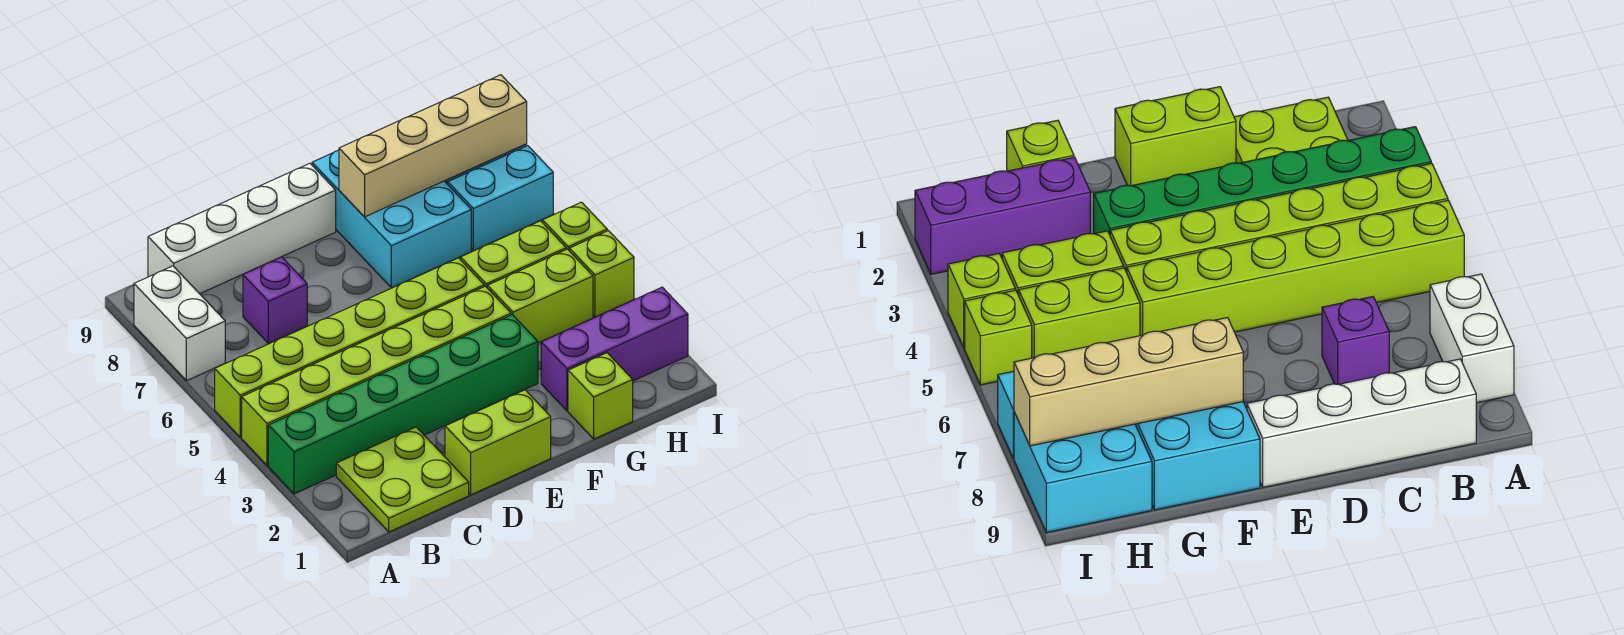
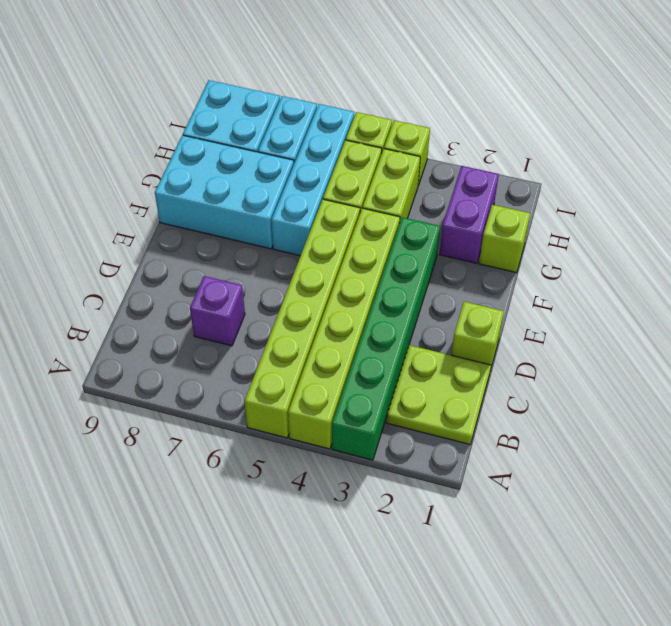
white 1x2 brick [134,266,225,381] -> none
white 1x4 brick [148,163,336,294] -> none
lime 1x2 brick [445,390,551,495] -> lime 1x1 brick [451,302,504,370]
none -> cyan 1x4 brick [271,104,354,256]
tan 1x4 brick [339,75,527,217] -> none
purple 1x3 brick [541,287,688,411] -> purple 1x2 brick [440,166,499,263]

